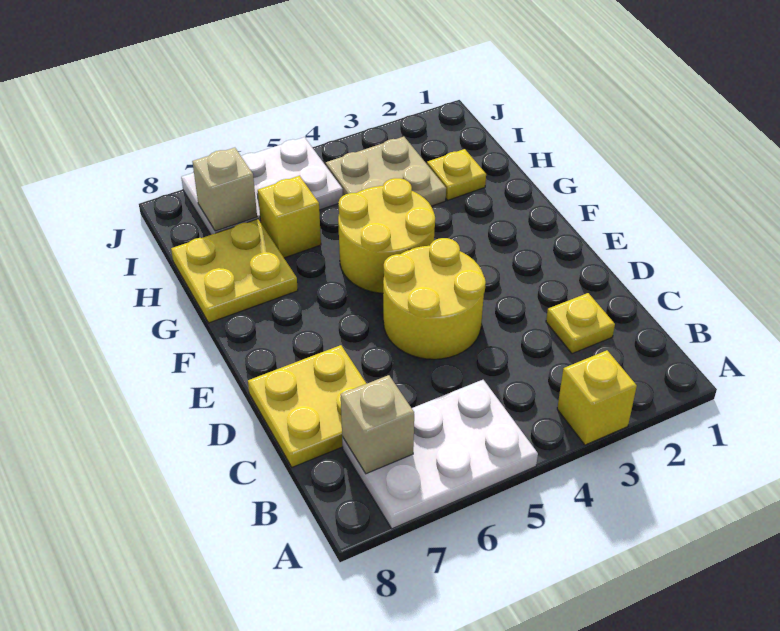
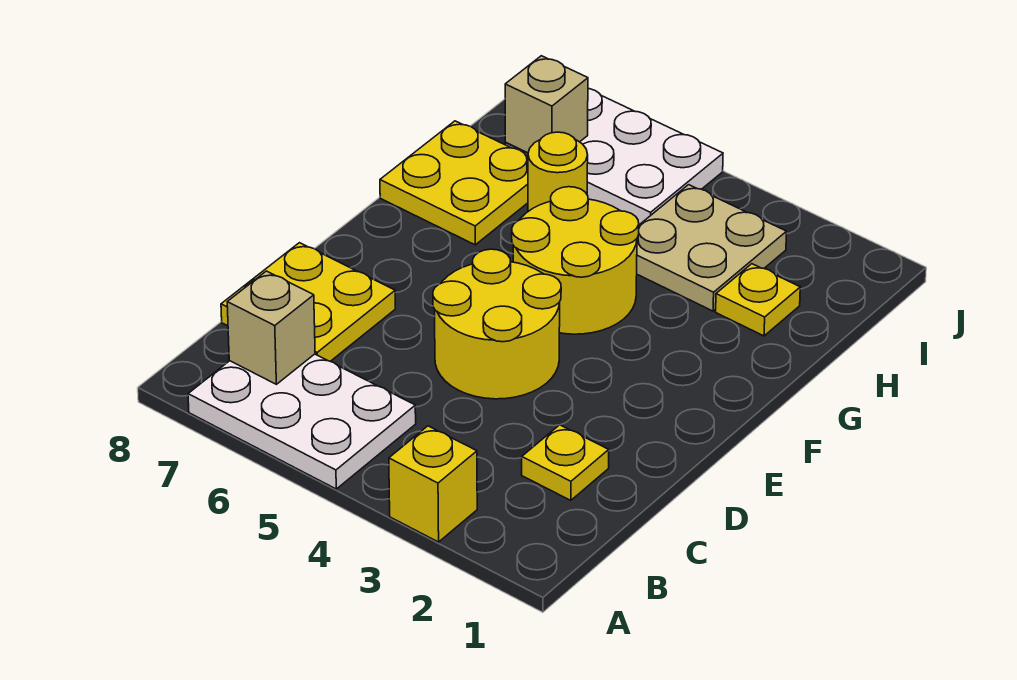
yellow 1x1 brick [258,176,321,258] -> yellow 1x1 round brick [528,132,588,211]

